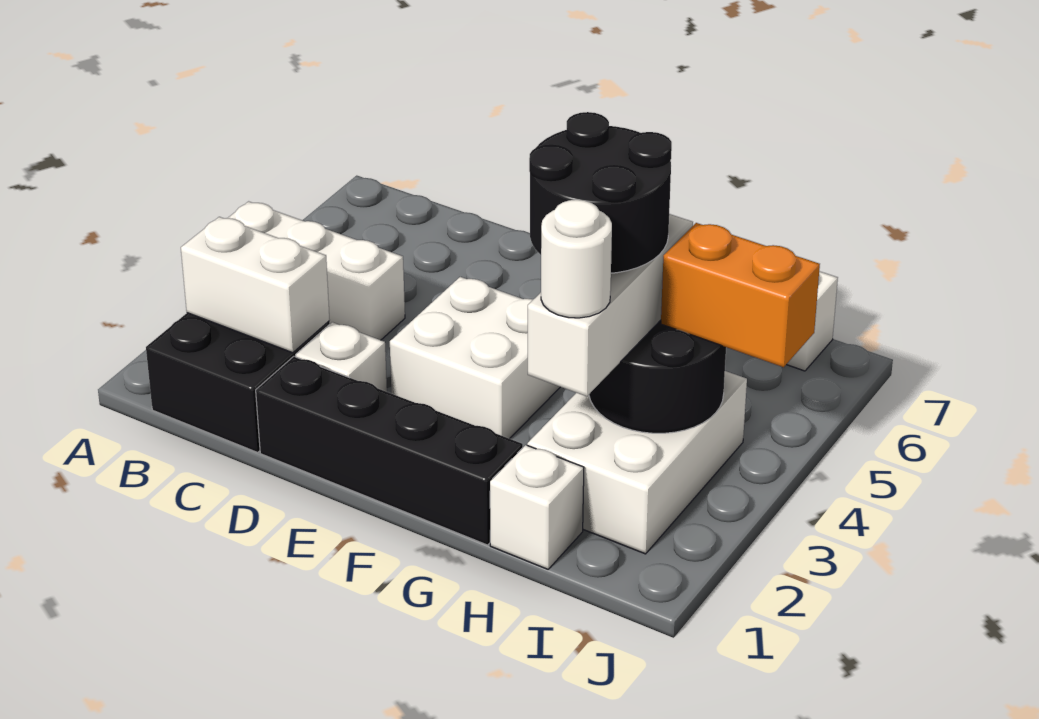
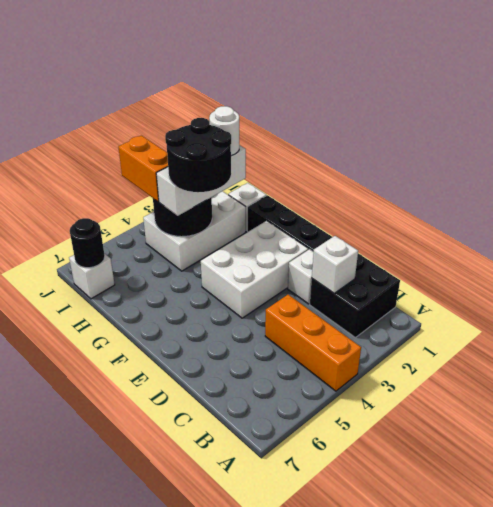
white 1x3 brick [228,201,405,340] -> orange 1x3 brick [265,295,361,391]
white 1x2 brick [181,217,330,353] -> white 1x1 brick [312,236,358,293]
white 2x2 brick [390,277,560,439] -> white 2x3 brick [201,221,308,318]
none -> black 1x1 round brick [70,218,105,268]

